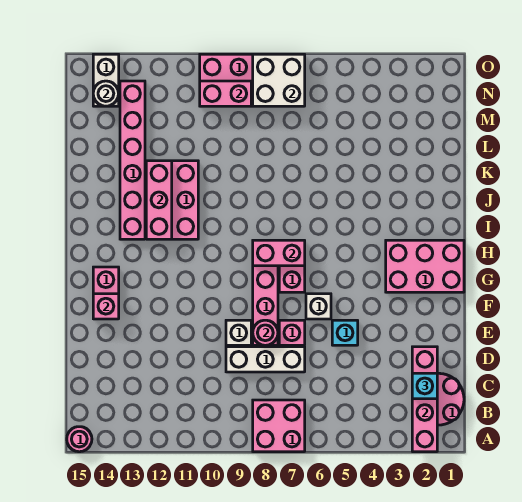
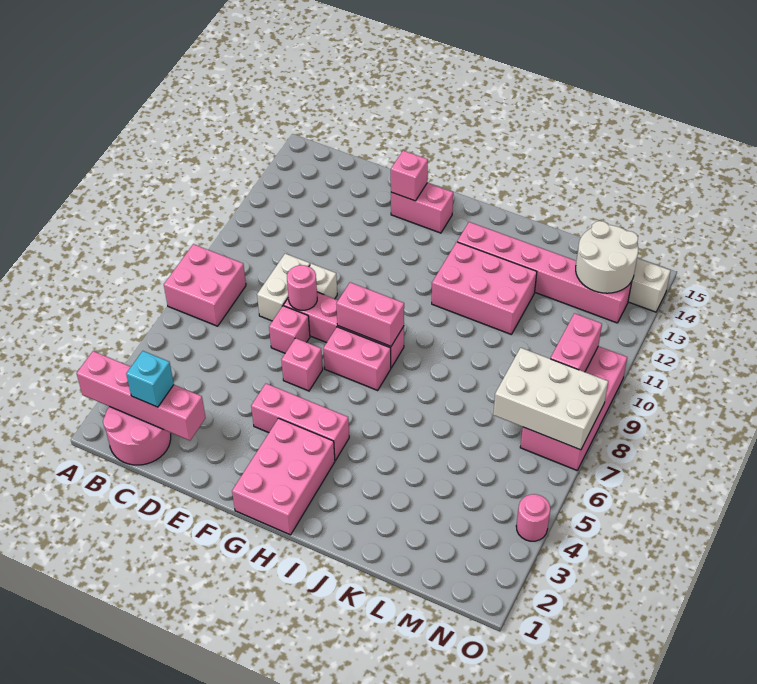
pink 1x1 round brick [67,427,92,452] -> pink 1x1 round brick moved to [516,494,550,541]
white 1x3 brick [226,347,305,372] -> white 1x2 brick [257,254,310,321]
cyan 1x1 brick [332,320,358,345] -> none
white 1x1 brick [306,294,331,319] -> pink 1x1 brick [281,338,323,391]
pink 1x2 brick [253,240,305,266] -> pink 1x2 brick turned to [336,282,404,346]
pink 1x3 brick [146,161,172,239] -> pink 1x3 brick moved to [251,384,349,460]
white 2x2 brick [253,54,305,106] -> white 2x3 brick [493,348,608,450]
white 1x1 round brick [93,81,119,106] -> white 2x2 round brick [576,221,638,293]

